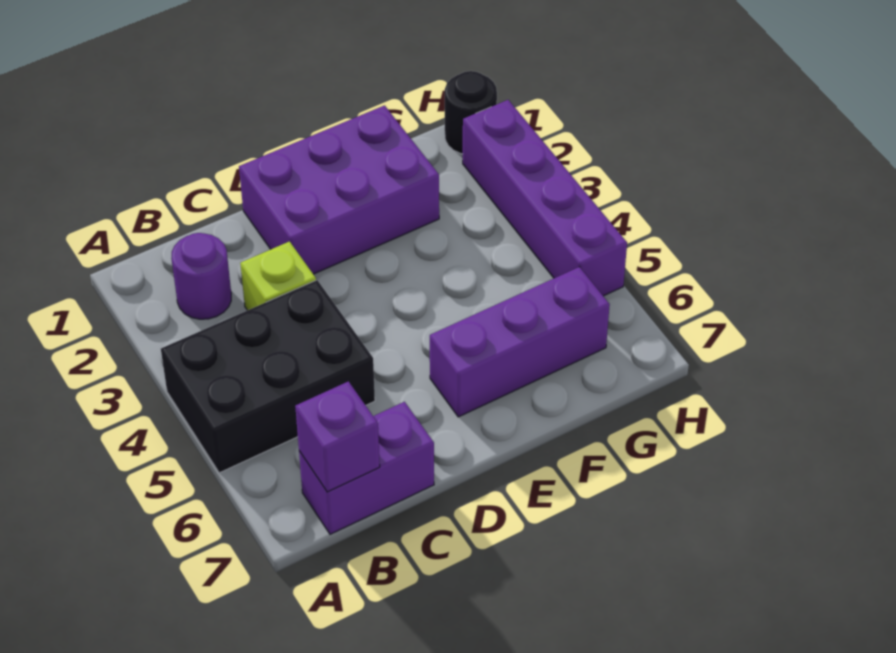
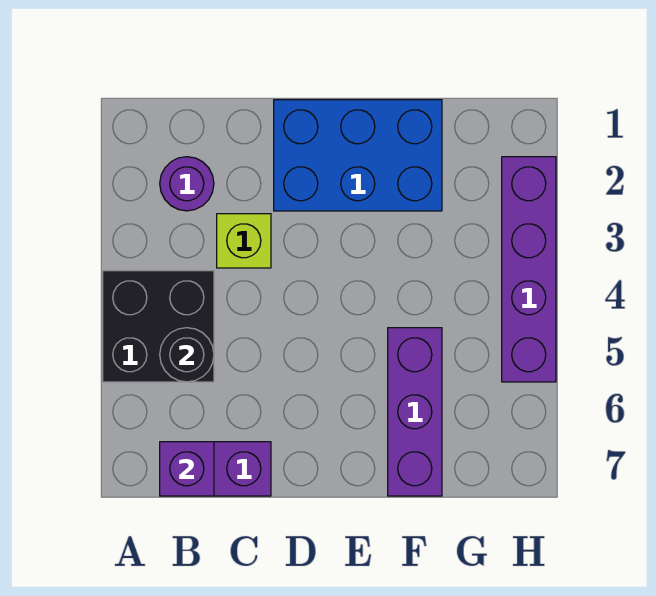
black 2x3 brick [161,280,375,473] -> black 2x2 brick [103,271,214,382]
purple 2x3 brick [239,106,439,274] -> blue 2x3 brick [274,100,442,211]
purple 1x3 brick [430,267,610,417] -> purple 1x3 brick turned to [388,328,442,496]
black 1x1 round brick [445,71,497,154] -> black 1x1 round brick moved to [160,328,214,382]

